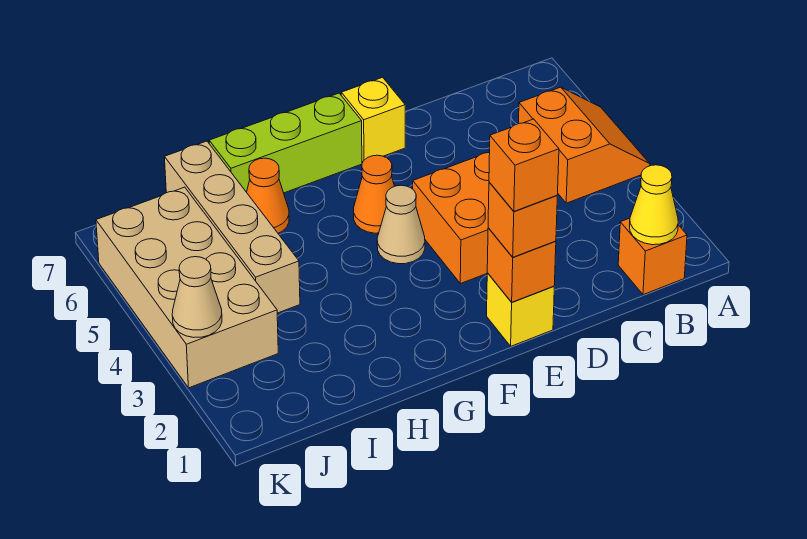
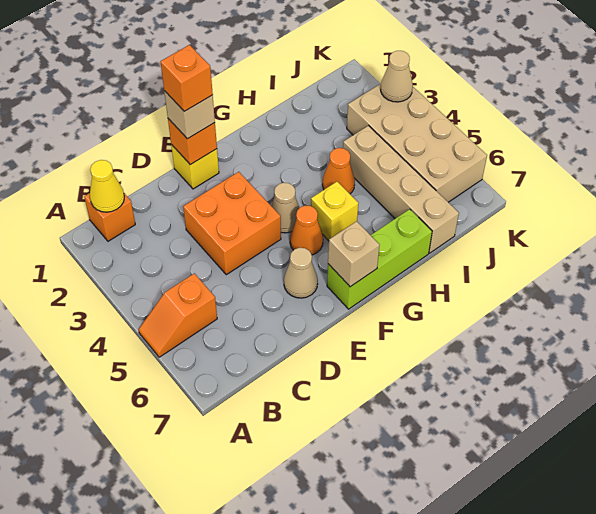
orange 2x2 slope [519,87,650,203] -> orange 1x2 slope [139,273,217,357]
orange 1x1 brick [488,182,557,257] -> tan 1x1 brick [164,91,215,139]
none -> tan 1x1 cone [284,248,318,298]
yellow 1x1 brick [341,77,405,161] -> yellow 1x1 brick moved to [311,182,358,241]
none -> tan 1x1 brick [328,221,380,287]
orange 1x1 cone [247,158,289,233] -> orange 1x1 cone moved to [322,148,355,194]

